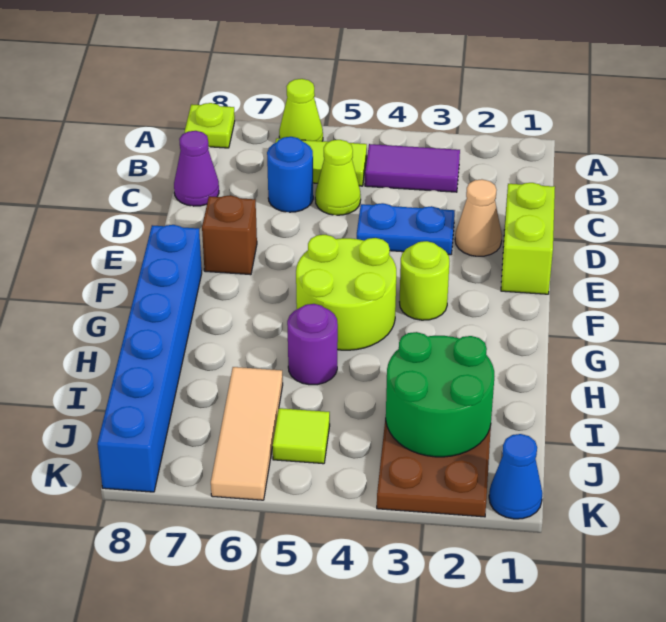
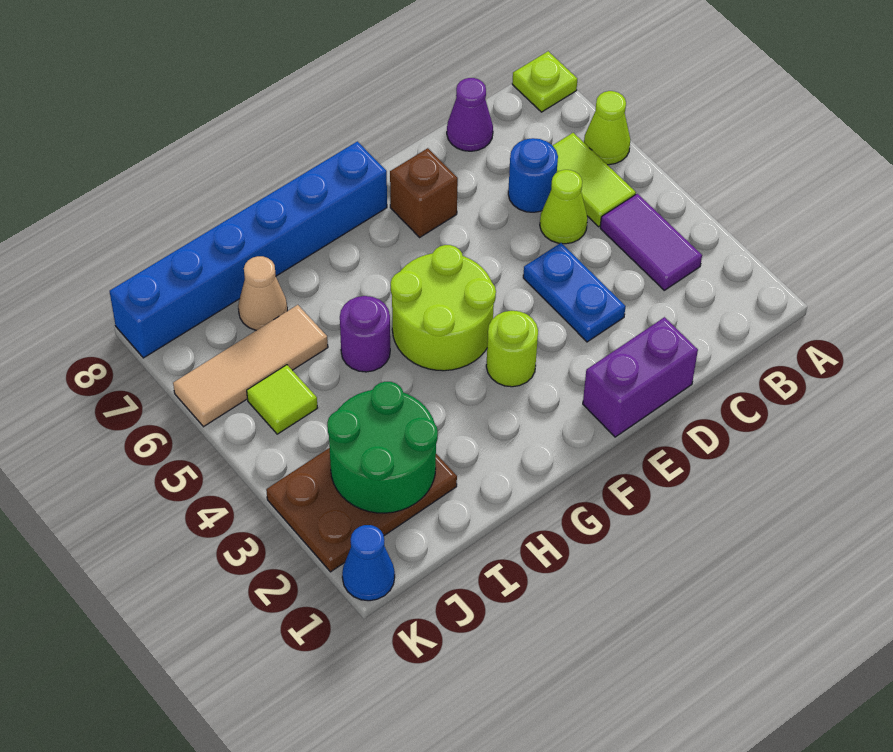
lime 1x2 brick [501,183,555,294] -> purple 1x2 brick [583,317,698,437]
tan 1x1 cone [455,179,502,256] -> tan 1x1 cone moved to [238,256,287,330]

